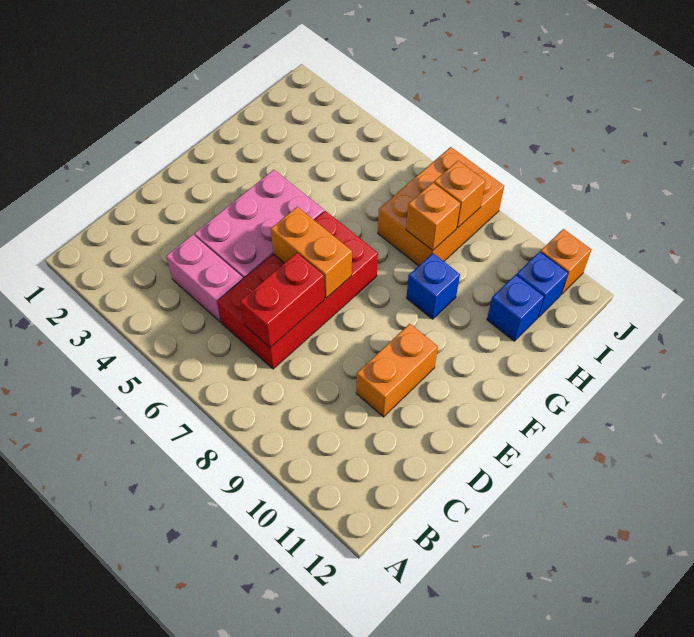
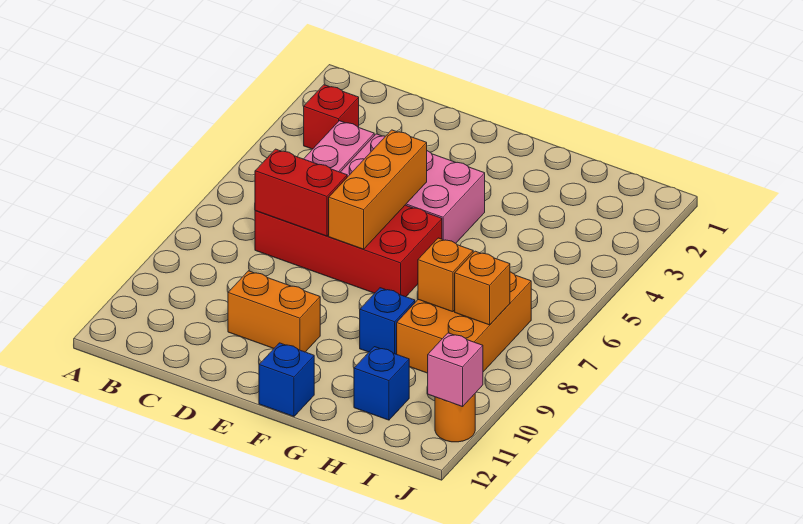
none -> red 1x1 brick [304,85,359,149]
orange 1x2 brick [271,207,352,298] -> orange 1x3 brick [329,130,427,249]
orange 2x3 brick [378,147,504,266] -> orange 2x3 brick turned to [397,272,531,373]
blue 1x1 brick [516,252,568,318] -> blue 1x1 brick moved to [259,343,314,417]
orange 1x1 brick [541,229,592,295] -> orange 1x1 round brick [435,394,475,442]
none -> pink 1x1 brick [428,333,483,407]

